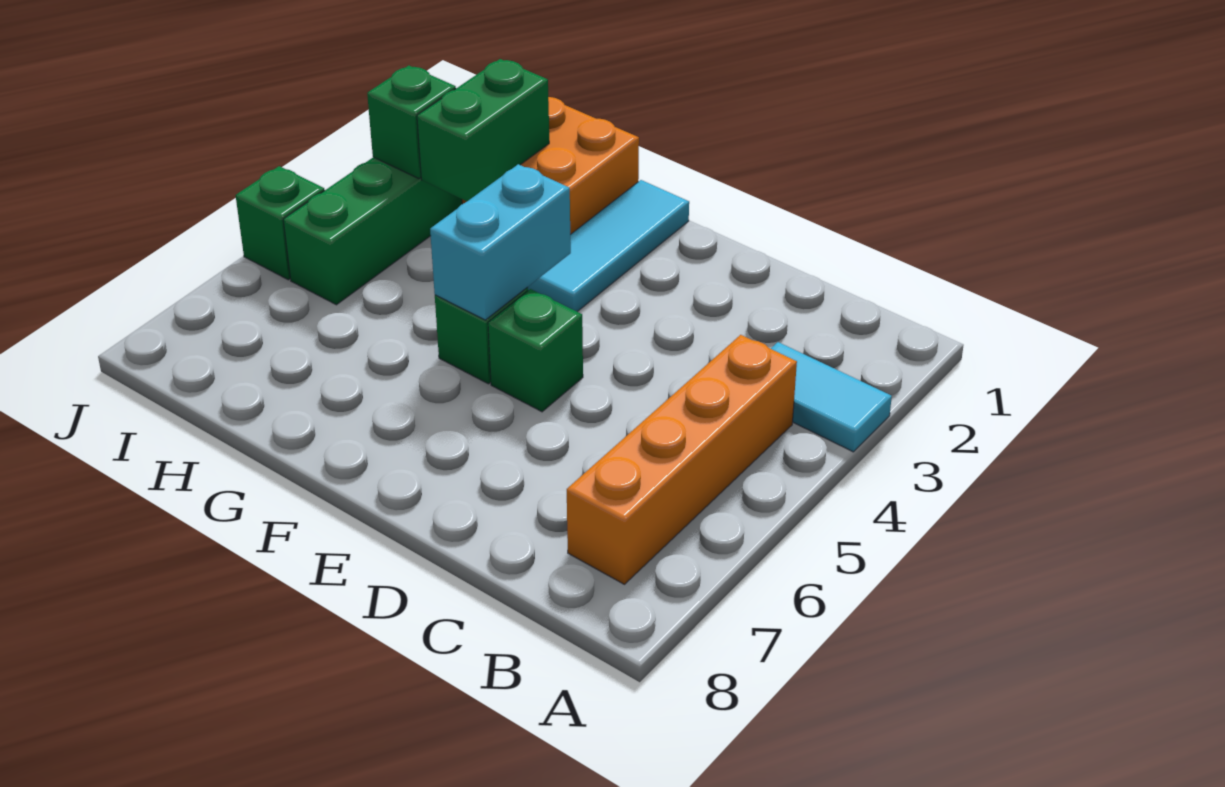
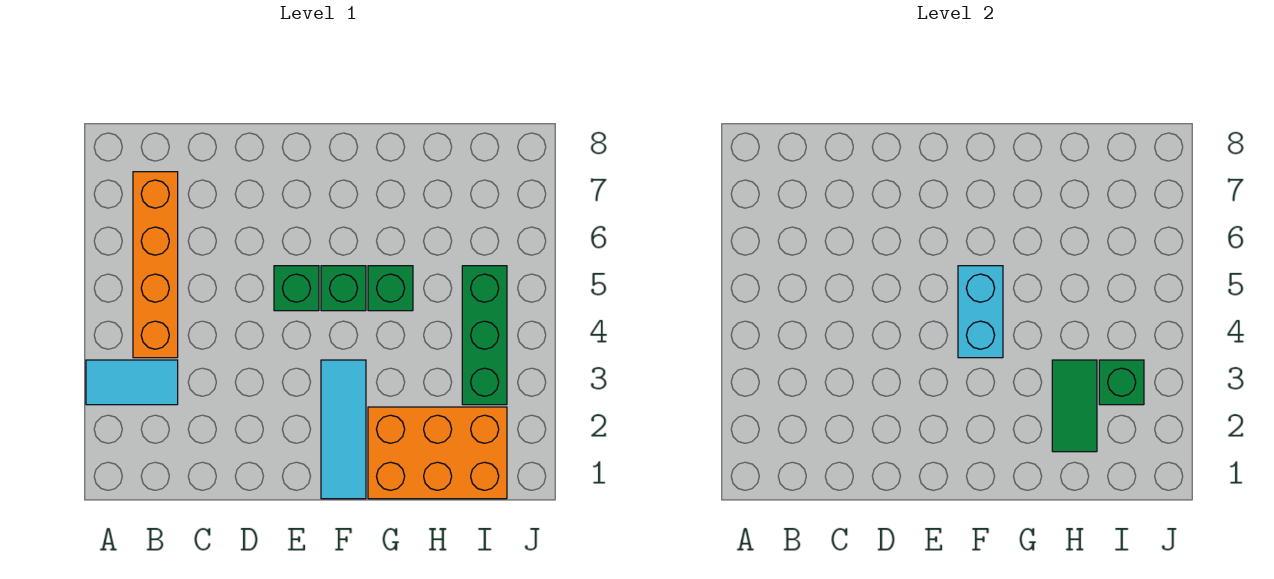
green 1x2 brick [417,59,549,201] -> green 1x2 tile [1052,360,1097,452]
green 1x1 brick [235,166,325,280] -> green 1x1 brick moved to [368,266,413,311]

